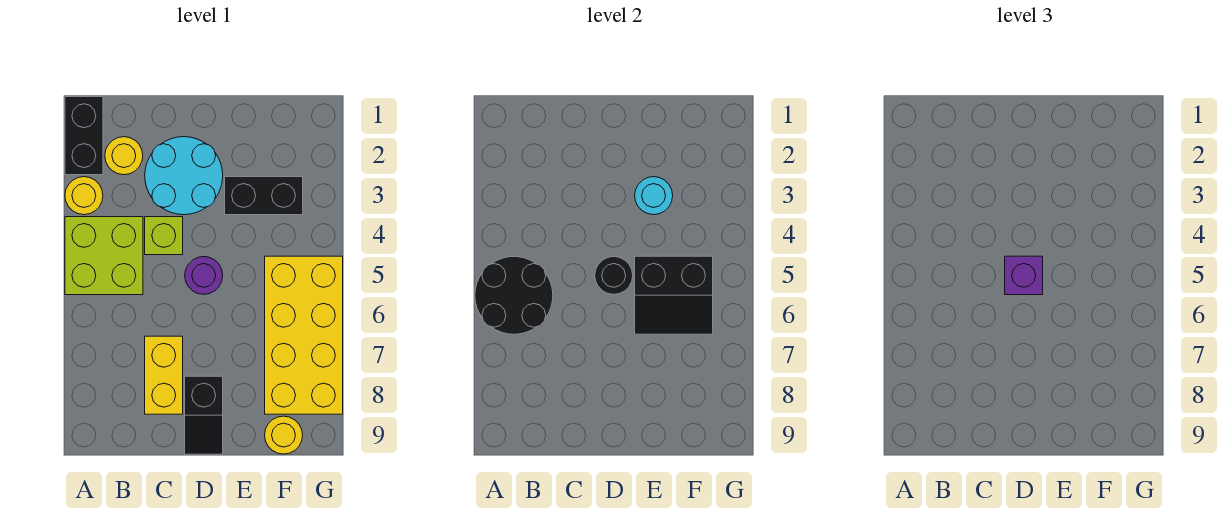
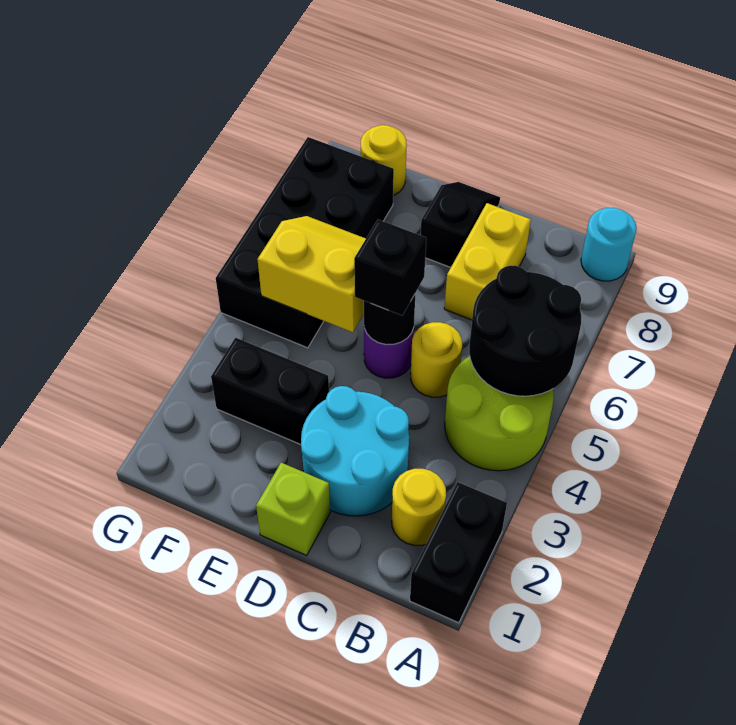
yellow 1x1 round brick [65,177,103,215] -> yellow 1x1 round brick moved to [410,322,462,397]
lime 2x2 brick [65,217,143,295] -> lime 2x2 round brick [445,356,554,471]
lime 1x1 brick [145,217,183,255] -> lime 1x1 brick moved to [256,463,330,555]
purple 1x1 brick [1005,256,1043,295] -> black 1x1 brick [354,219,426,315]
cyan 1x1 round brick [635,177,673,215] -> cyan 1x1 round brick moved to [581,208,637,281]
black 2x2 slope [635,256,713,334] -> yellow 2x2 slope [257,216,366,332]
yellow 2x4 brick [265,256,343,414] -> black 2x4 brick [216,137,394,348]

